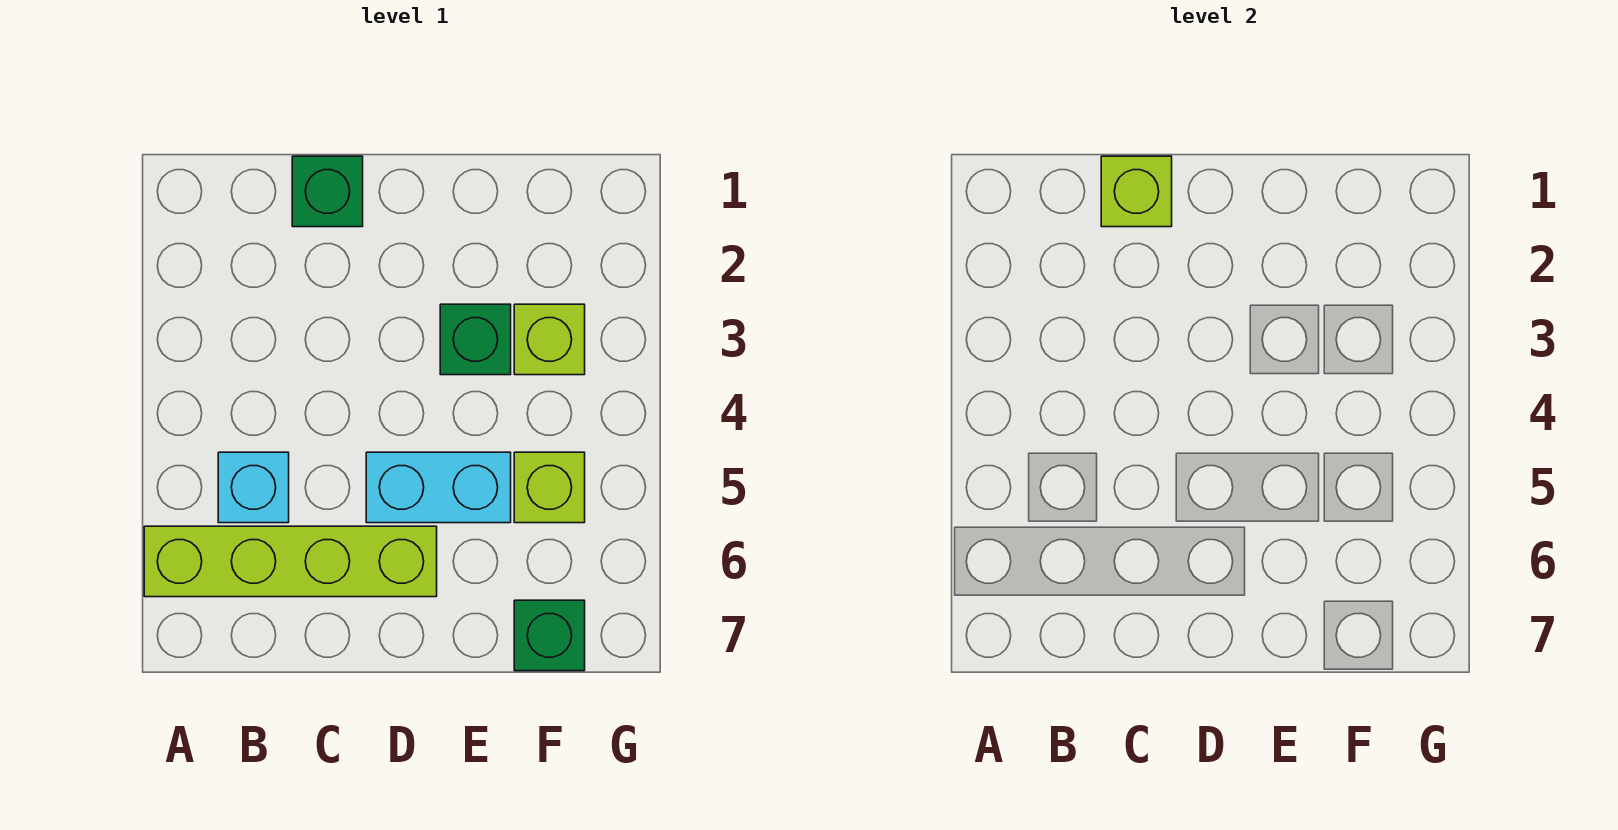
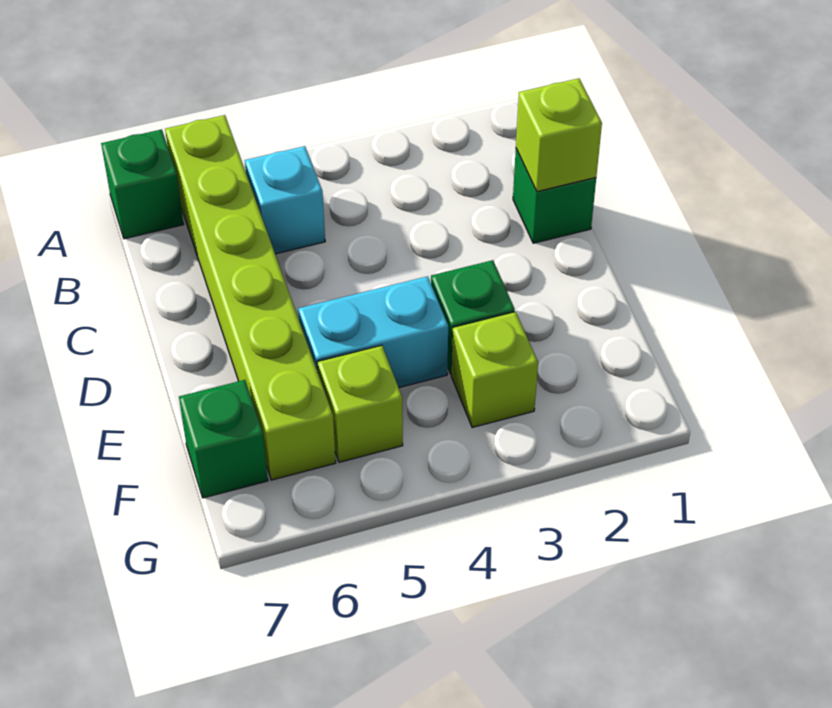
lime 1x4 brick [144,526,437,597] -> lime 1x6 brick [165,115,336,480]
none -> green 1x1 brick [101,129,184,239]
cyan 1x2 brick [366,452,511,523] -> cyan 1x2 brick turned to [298,276,448,388]

